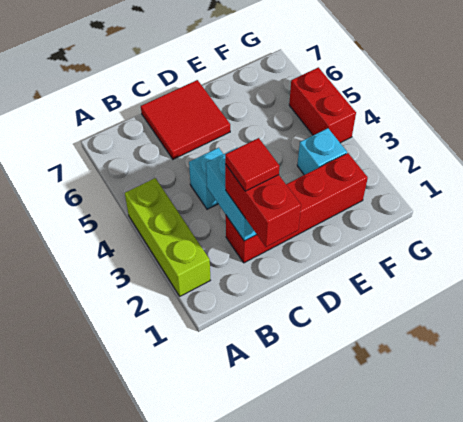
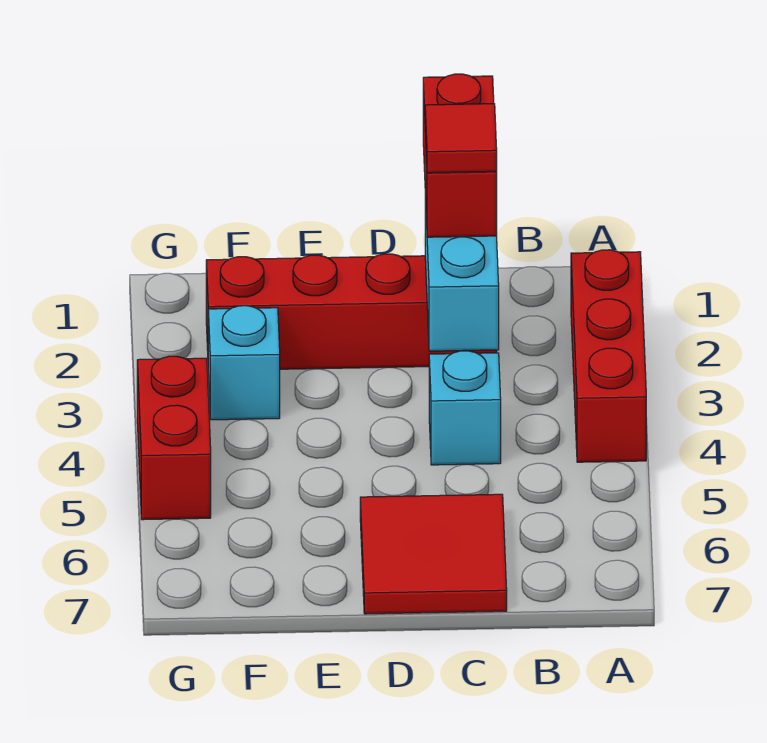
lime 1x3 brick [125,178,210,296] -> red 1x3 brick [571,250,646,462]

